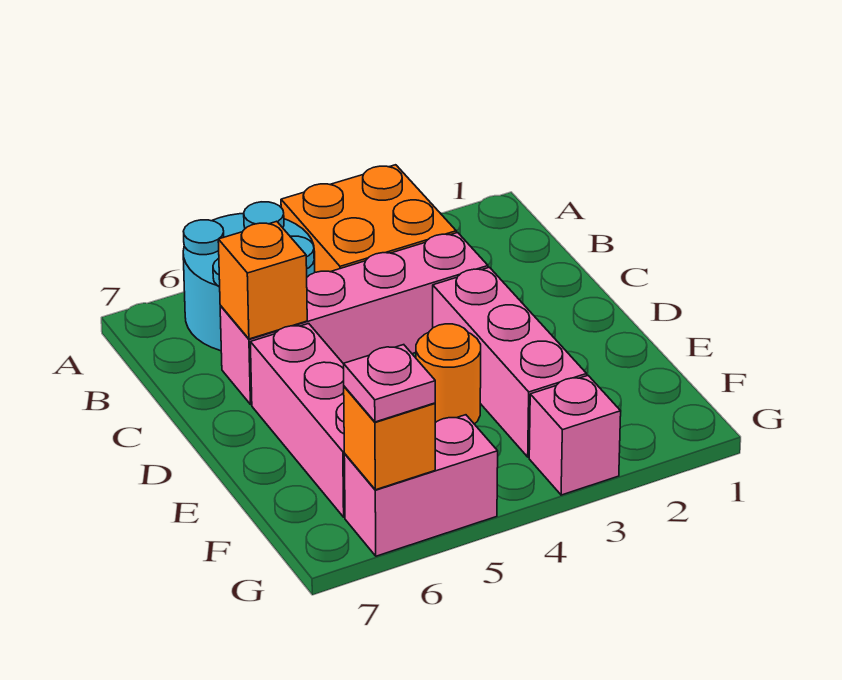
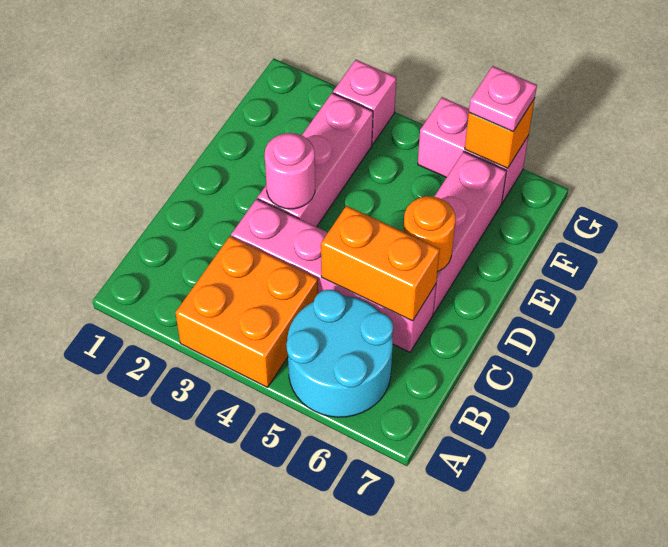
orange 1x1 brick [218,221,307,339] -> orange 1x2 brick [321,206,440,321]
none -> pink 1x1 round brick [265,133,315,209]
orange 1x1 round brick [416,324,481,424] -> orange 1x1 round brick moved to [403,196,455,271]

